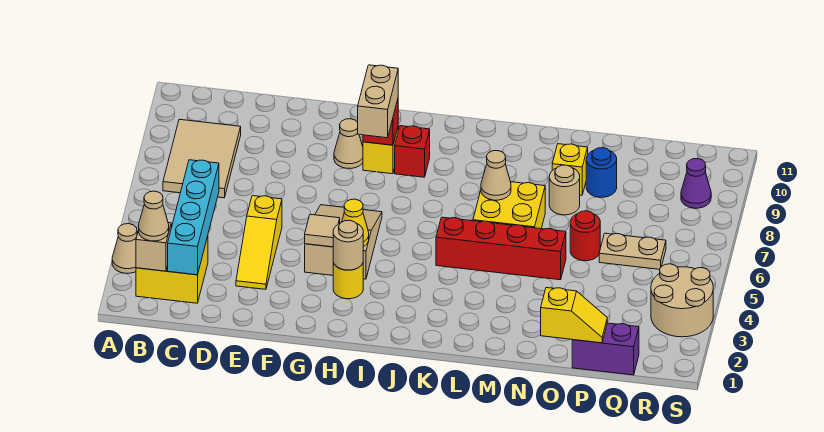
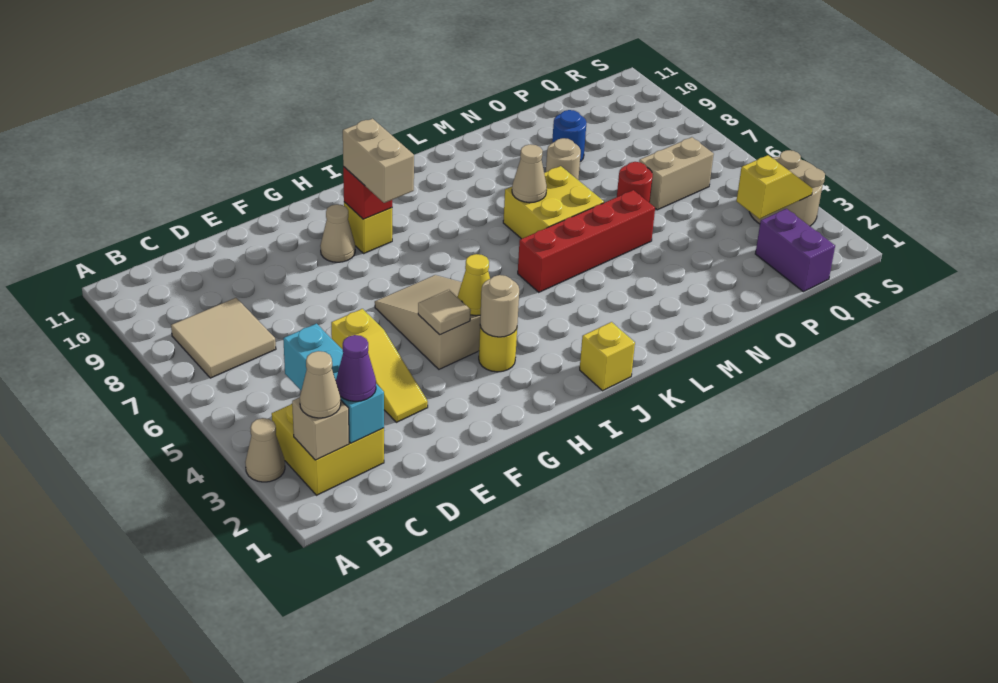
tan 2x3 tile [163,119,241,198] -> tan 2x2 tile [171,298,276,378]
cyan 1x4 brick [168,160,219,275] -> cyan 1x3 brick [283,324,384,443]
red 1x1 brick [395,126,430,177] -> none
yellow 1x1 brick [552,144,588,195] -> yellow 1x1 brick moved to [580,322,635,391]
yellow 1x2 slope [541,288,607,343] -> yellow 1x2 slope moved to [737,155,813,219]
purple 1x2 brick [572,323,639,375] -> purple 1x2 brick turned to [755,209,835,292]
tan 1x2 plate [599,233,666,269] -> tan 1x2 brick [639,137,714,210]
purple 1x1 cone [681,159,711,208] -> purple 1x1 cone moved to [336,335,376,401]

